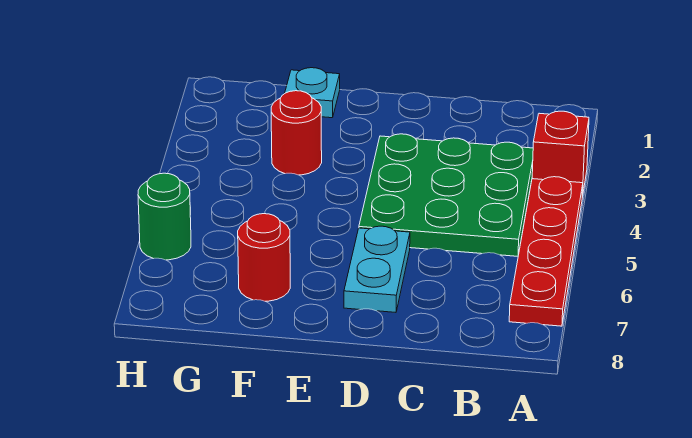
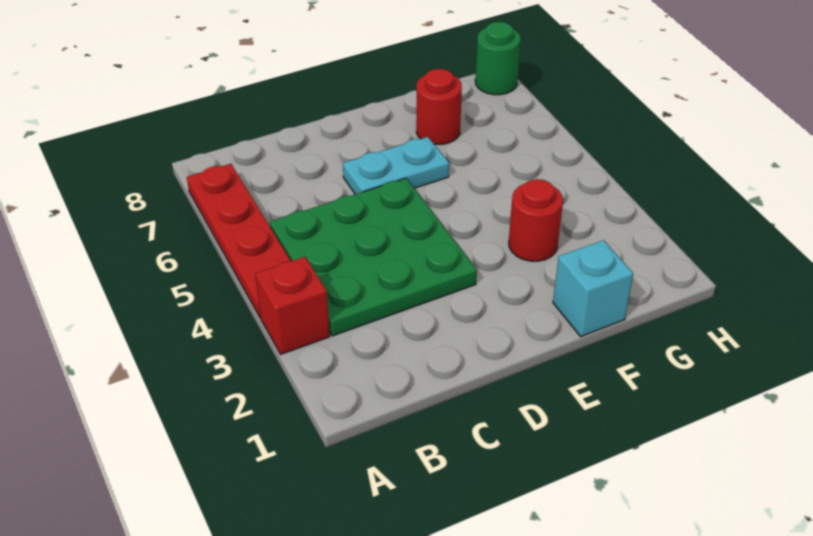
cyan 1x2 plate [344,226,410,312] -> cyan 1x2 plate turned to [343,137,449,194]
cyan 1x1 plate [285,68,340,118] -> cyan 1x1 brick [553,240,633,336]
green 1x1 round brick [138,173,191,260] -> green 1x1 round brick moved to [475,22,521,95]

